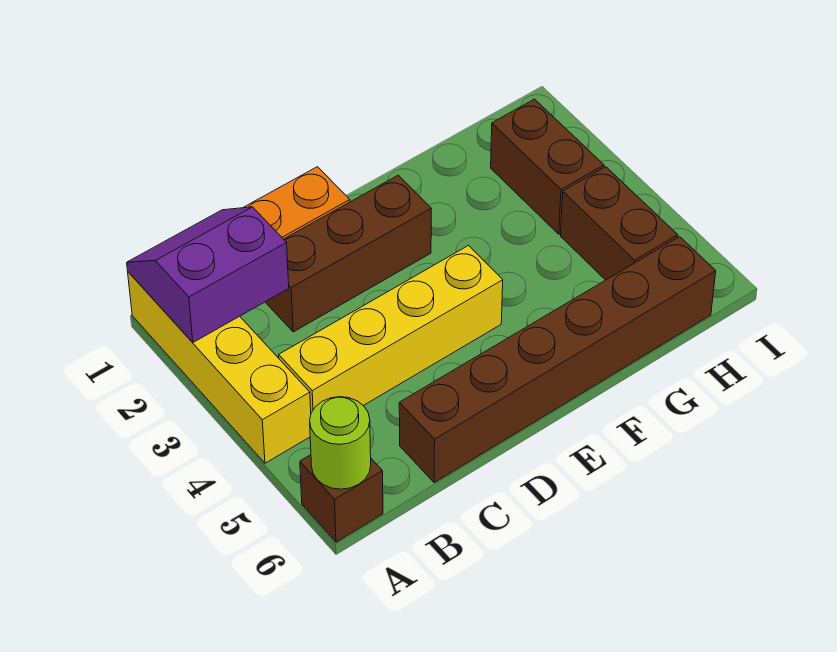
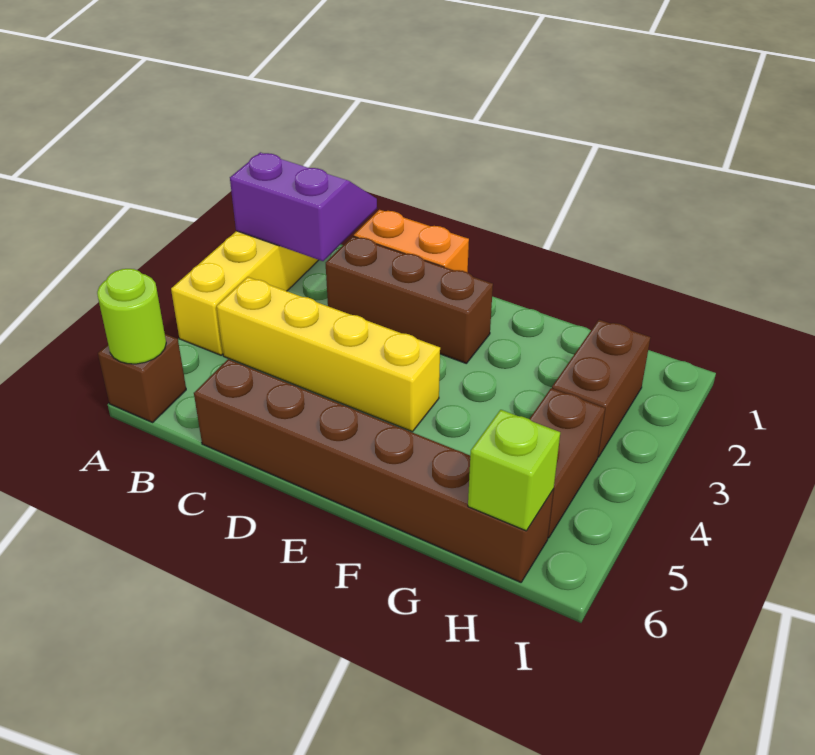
none -> lime 1x1 brick [468,410,560,531]

